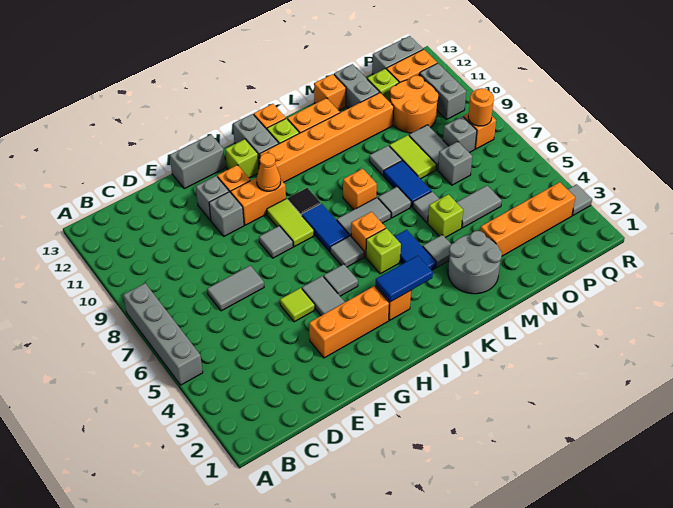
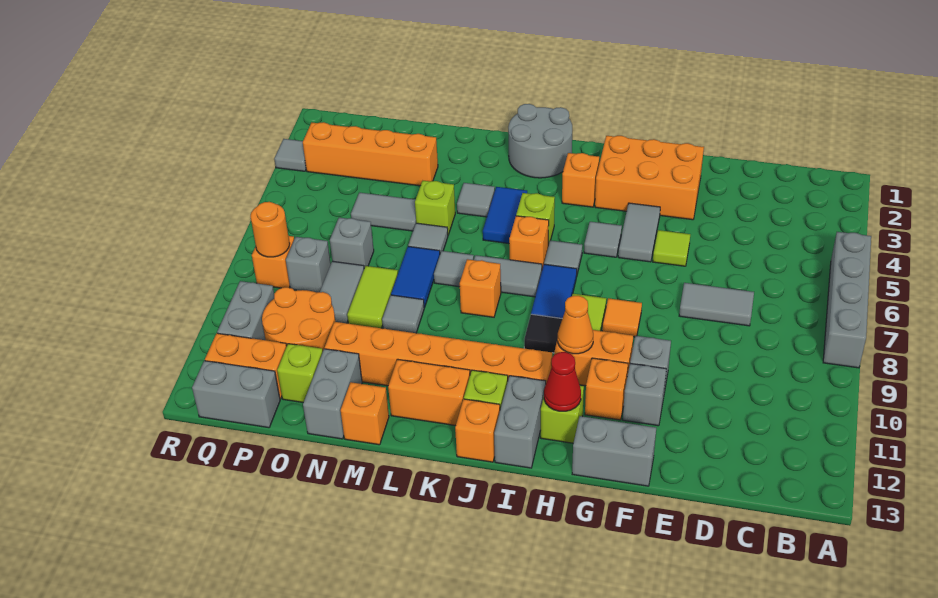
orange 1x3 brick [309,286,389,358] -> orange 2x3 brick [595,136,704,220]
grey 1x1 tile [259,226,293,258] -> orange 1x1 tile [602,298,642,337]
none -> red 1x1 cone [544,352,581,411]
blue 1x2 tile [376,256,433,302] -> none
grey 2x2 round brick [448,231,502,294] -> grey 2x2 round brick moved to [508,104,572,178]

